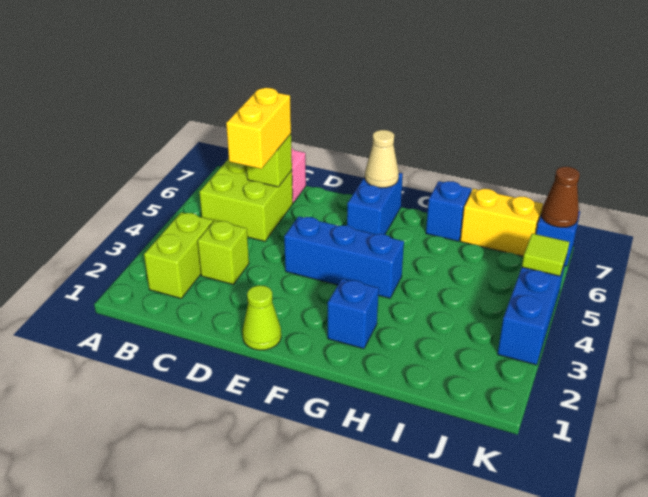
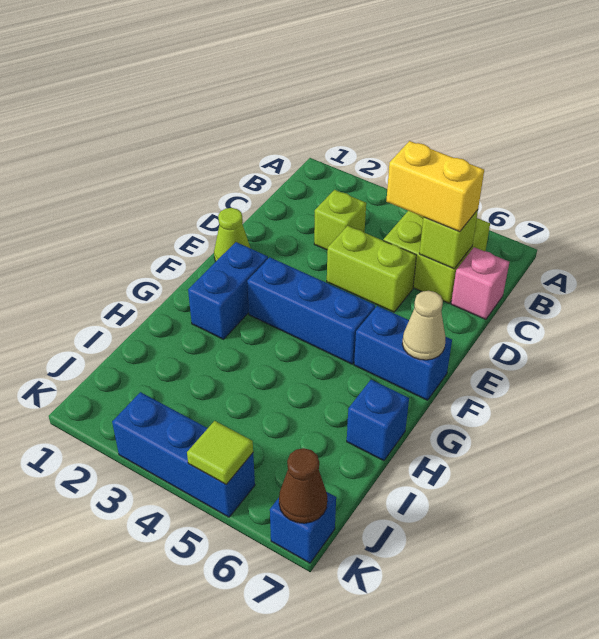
lime 1x2 brick [144,212,213,298] -> lime 1x2 brick moved to [327,226,417,312]
blue 1x3 brick [284,216,404,298] -> blue 1x3 brick turned to [247,257,375,364]
blue 1x1 brick [328,279,379,349] -> blue 1x2 brick [188,242,268,339]
yellow 1x2 brick [460,189,543,256] -> none

